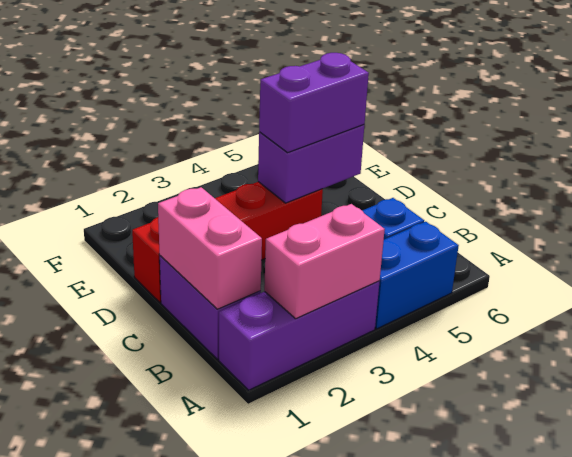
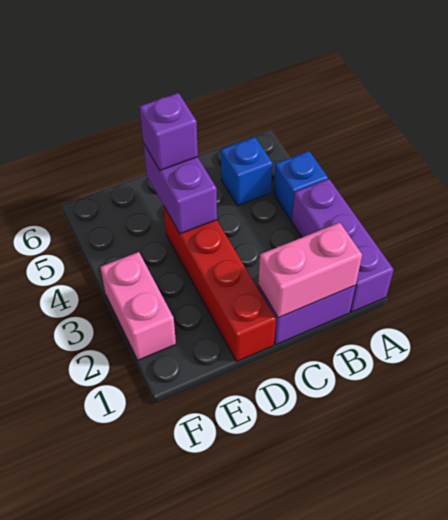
pink 1x2 brick [264,204,385,319] -> pink 1x2 brick moved to [100,252,176,360]
blue 1x2 brick [375,222,459,329] -> blue 1x1 brick [273,151,328,220]
purple 1x2 brick [259,53,369,153] -> purple 1x1 brick [140,93,198,170]

